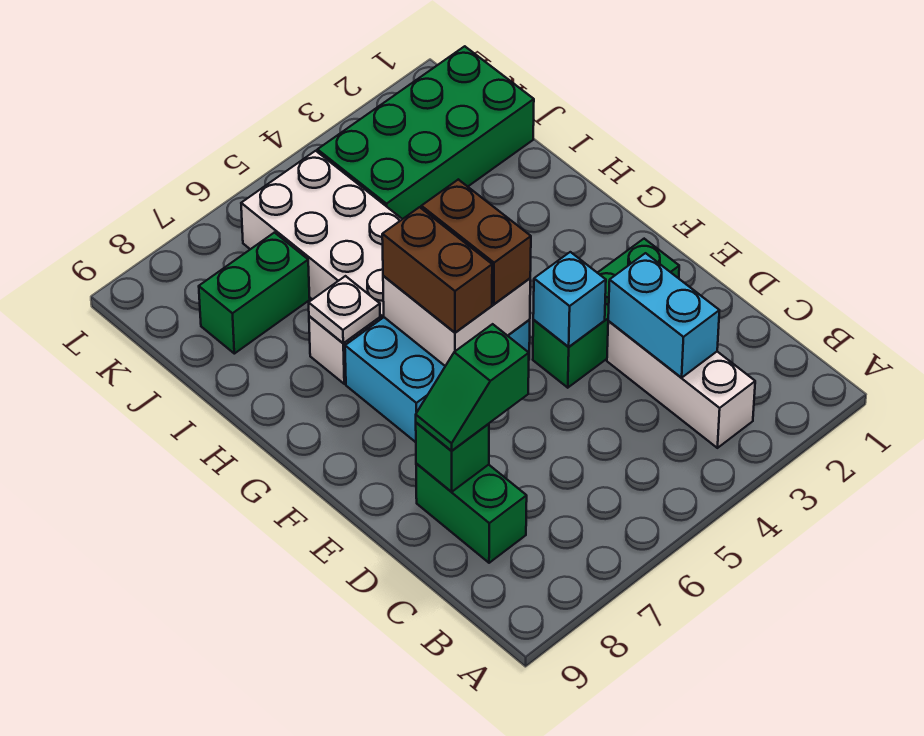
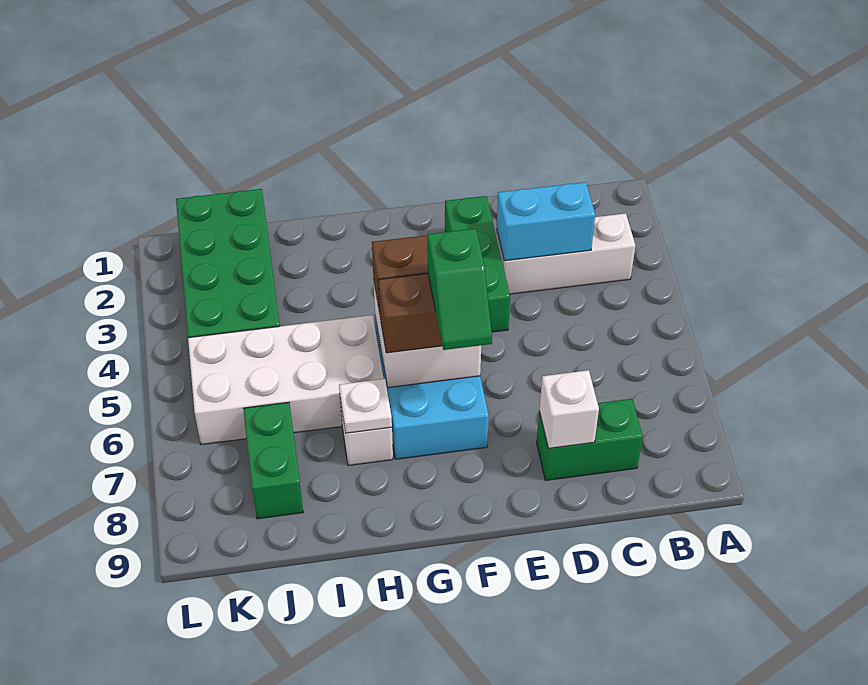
green 1x2 slope [416,324,529,451] -> green 1x2 slope moved to [428,228,492,350]
green 1x1 brick [416,423,489,492] -> white 1x1 brick [539,370,599,448]
cyan 1x1 brick [533,252,606,347] -> none

